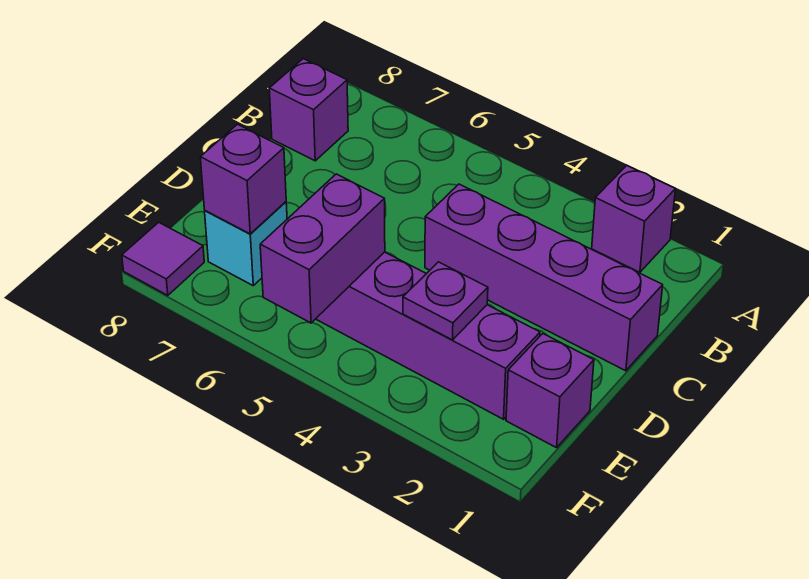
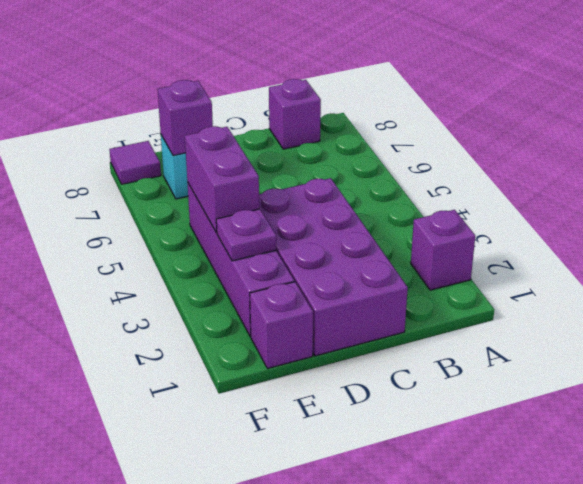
purple 1x4 brick [425,184,663,371] -> purple 2x4 brick [259,178,408,356]
purple 1x2 brick [260,174,385,323] -> purple 1x2 brick turned to [185,126,259,232]

